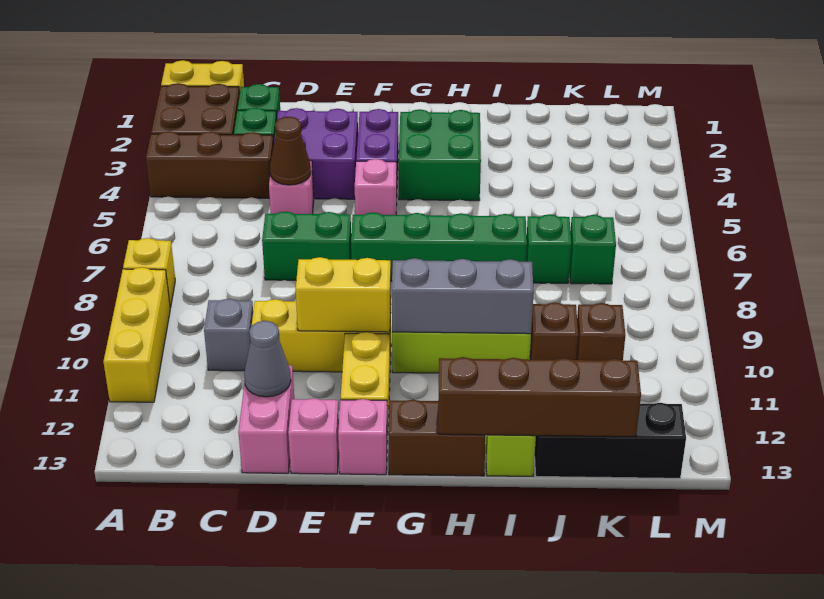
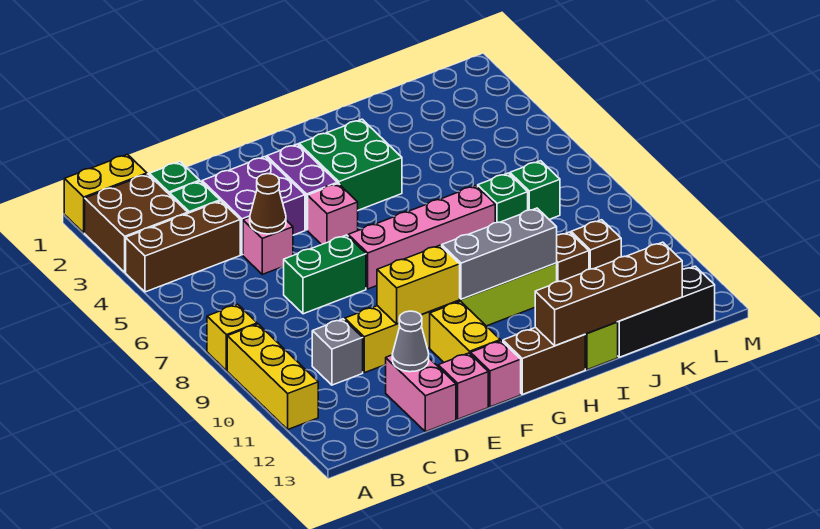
green 1x4 brick [351,212,527,281] -> pink 1x4 brick [348,186,495,289]

